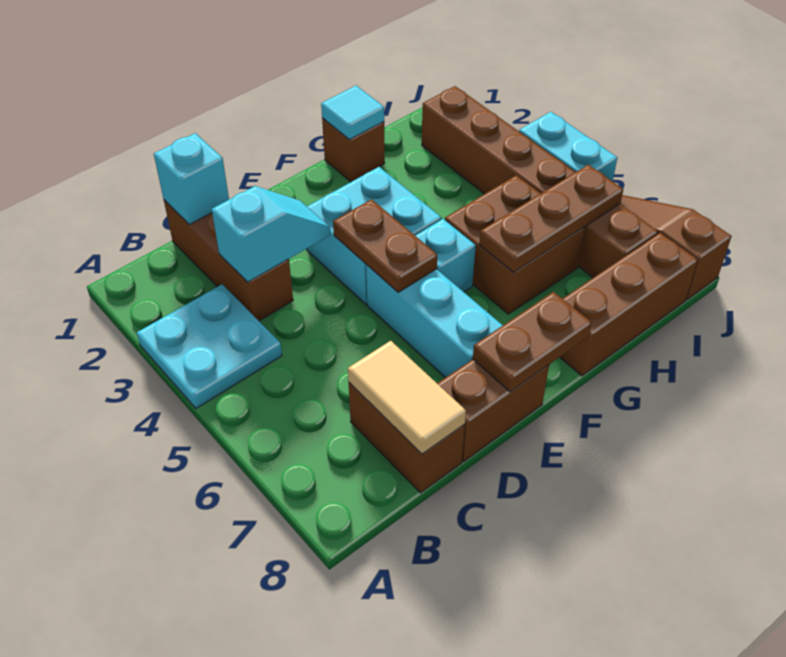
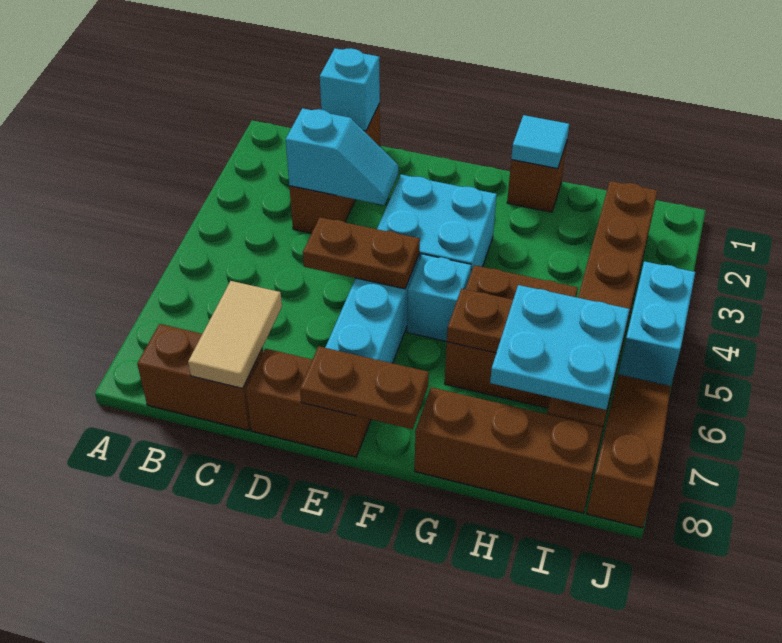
cyan 2x2 plate [137,284,282,408] -> cyan 2x2 plate moved to [490,285,630,410]
brown 1x2 brick [349,383,465,493] -> brown 1x2 brick turned to [137,324,263,430]
brown 1x2 plate [333,199,437,292] -> brown 1x2 plate turned to [303,217,420,289]

